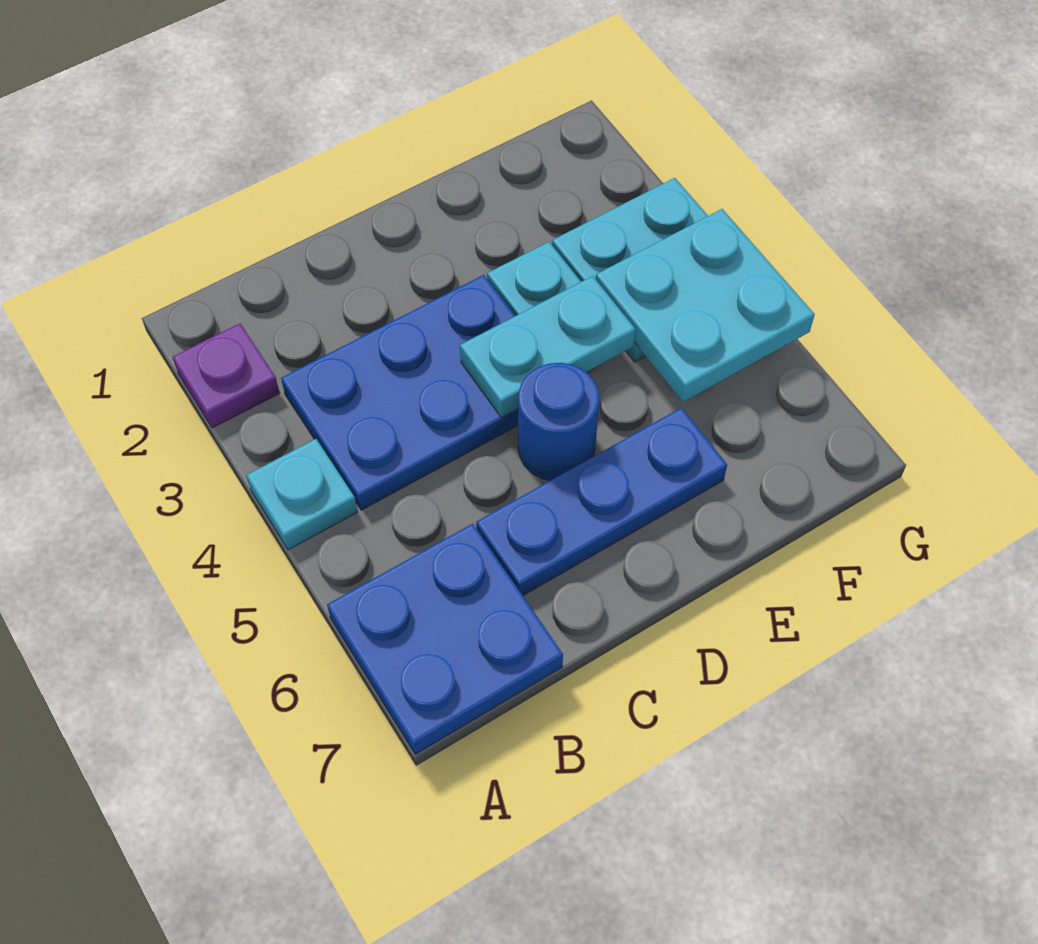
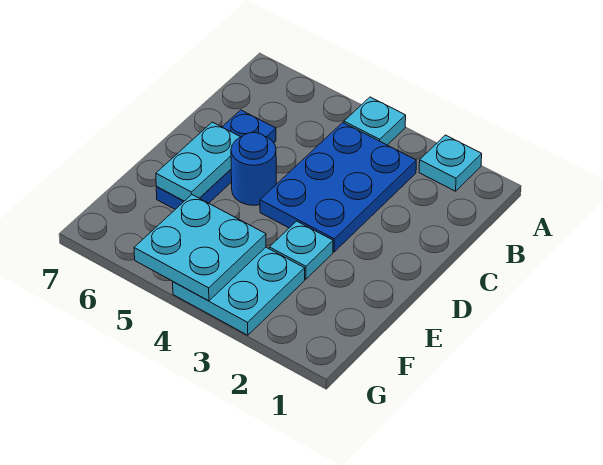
purple 1x1 plate [173,324,280,428] -> cyan 1x1 plate [419,135,482,191]
blue 2x2 plate [327,524,563,754] -> none
cyan 1x2 plate [460,276,636,417] -> cyan 1x2 plate moved to [156,122,240,201]

